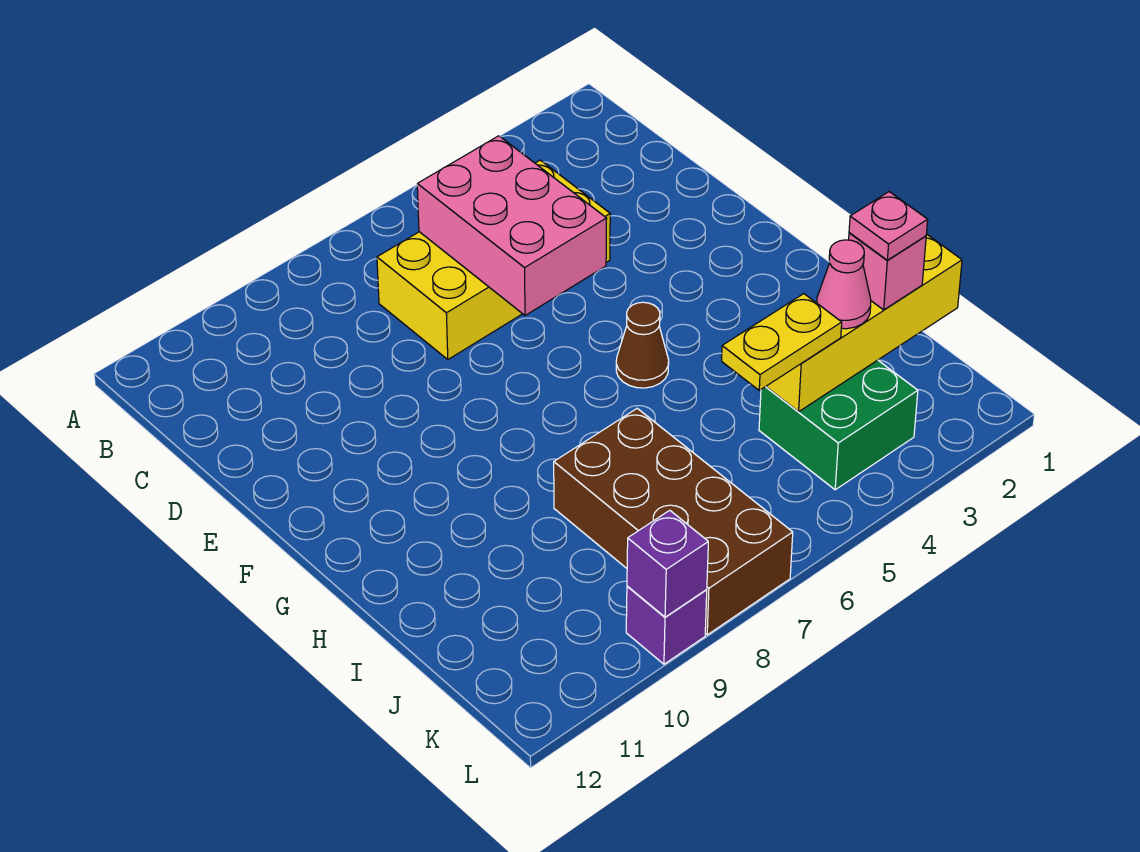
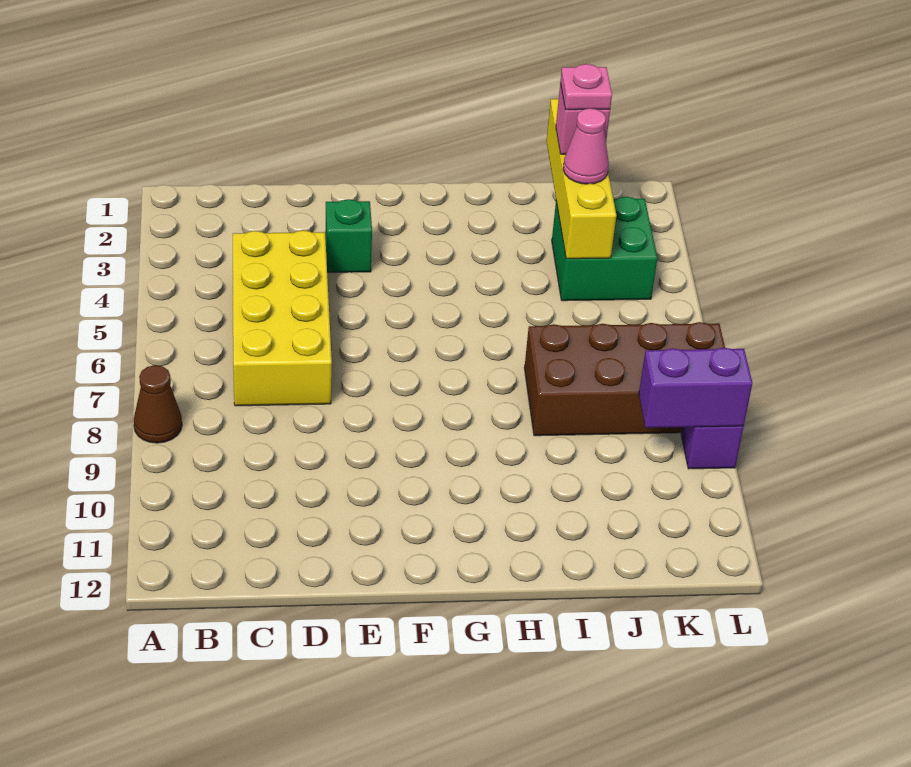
pink 2x3 brick [417,136,607,315] -> none
none -> green 1x1 brick [325,199,372,272]
brown 1x1 cone [616,302,669,388] -> brown 1x1 cone moved to [134,365,182,443]
yellow 1x2 plate [722,294,842,390] -> none
purple 1x1 brick [627,510,708,617] -> purple 1x2 brick [639,348,752,428]

